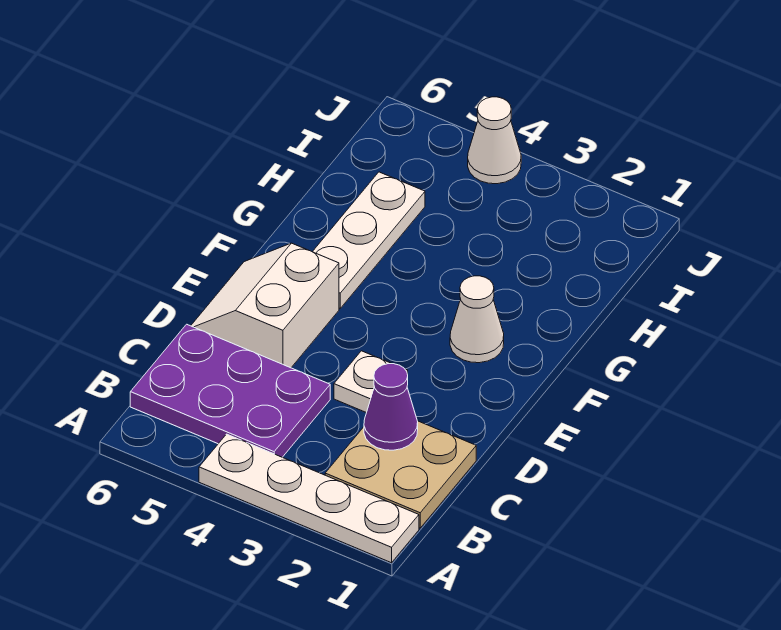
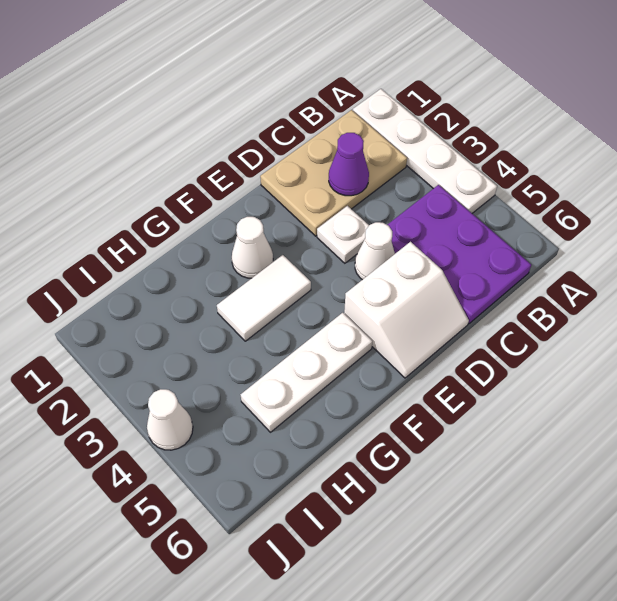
tan 2x2 plate [325,421,476,528] -> tan 2x3 plate [260,110,407,236]
none -> white 1x1 cone [355,222,395,280]
none -> white 1x2 tile [217,255,311,341]

